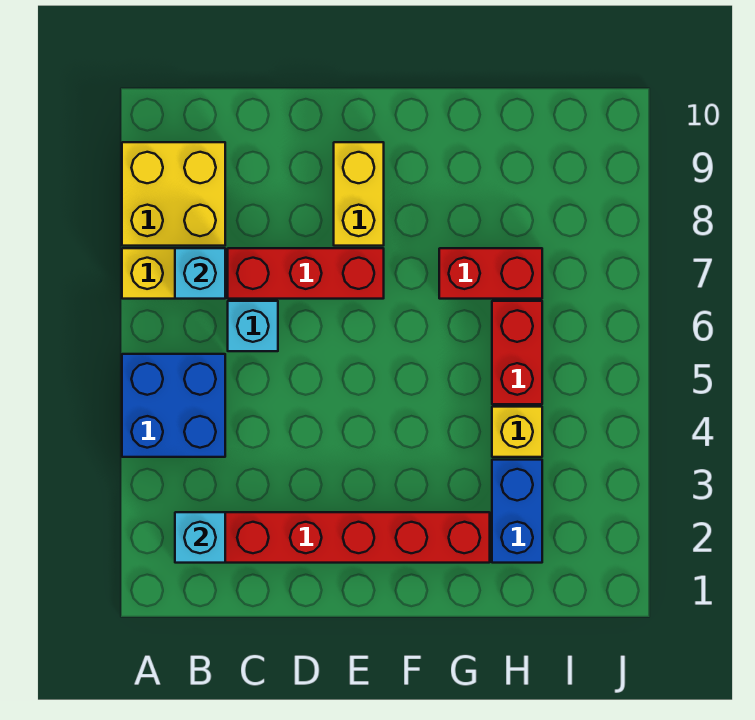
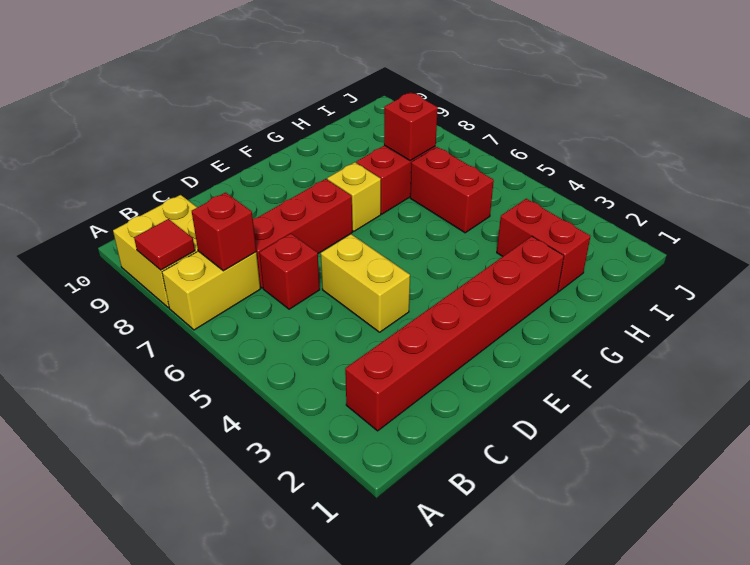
blue 2x2 brick [122,354,225,457] -> none
none -> red 1x1 tile [134,219,195,270]
cyan 1x1 brick [175,512,225,563] -> none
cyan 1x1 brick [175,248,225,299] -> red 1x1 brick [192,193,256,271]
cyan 1x1 brick [228,301,278,351] -> red 1x1 brick [259,234,320,309]
yellow 1x2 brick [334,142,384,246] -> yellow 1x2 brick moved to [321,234,410,332]
blue 1x2 brick [492,460,542,563] -> red 1x2 brick [497,199,591,292]
yellow 1x1 brick [492,407,542,457] -> yellow 1x1 brick moved to [327,162,381,231]
none -> red 1x1 brick [384,92,438,161]

